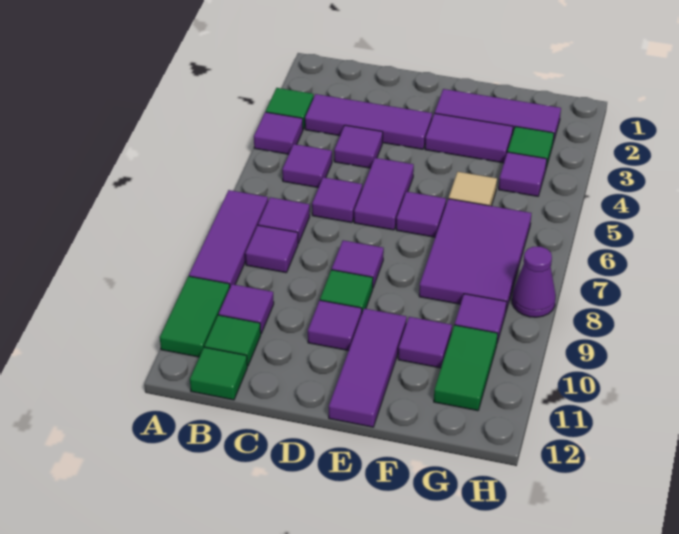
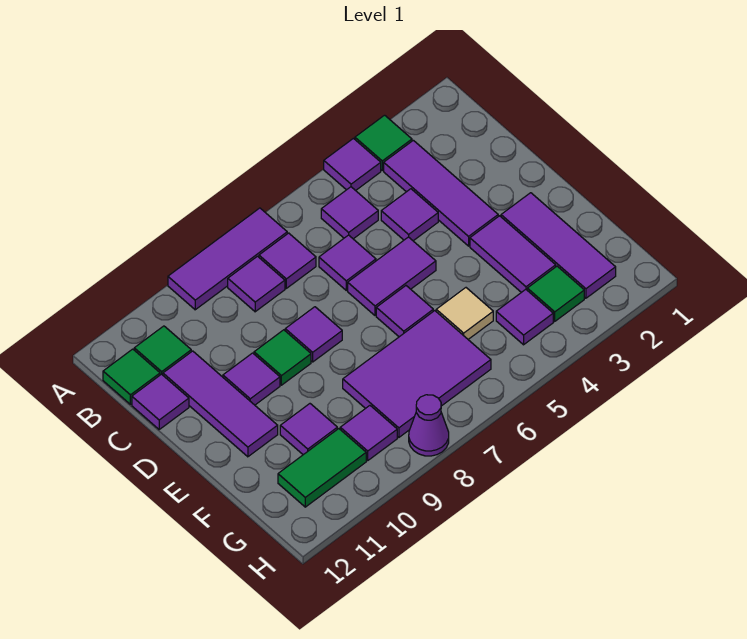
green 1x2 tile [160,276,230,357] -> none
purple 1x1 tile [219,284,274,333] -> purple 1x1 tile moved to [132,374,189,429]
purple 1x3 tile [329,309,407,427] -> purple 1x3 tile turned to [163,351,278,457]

